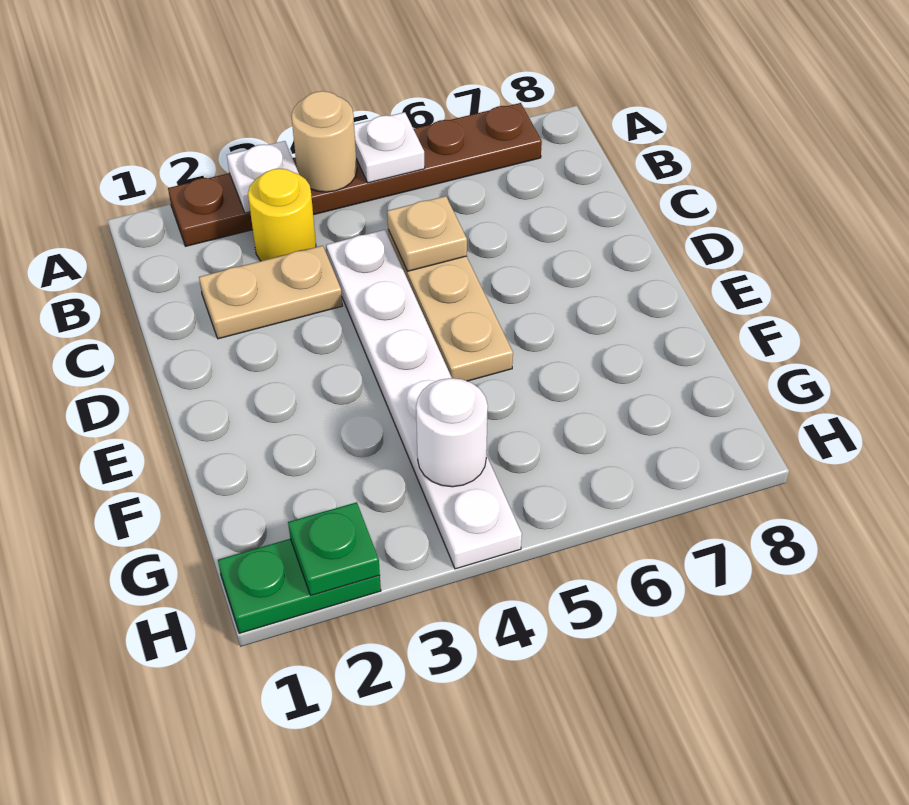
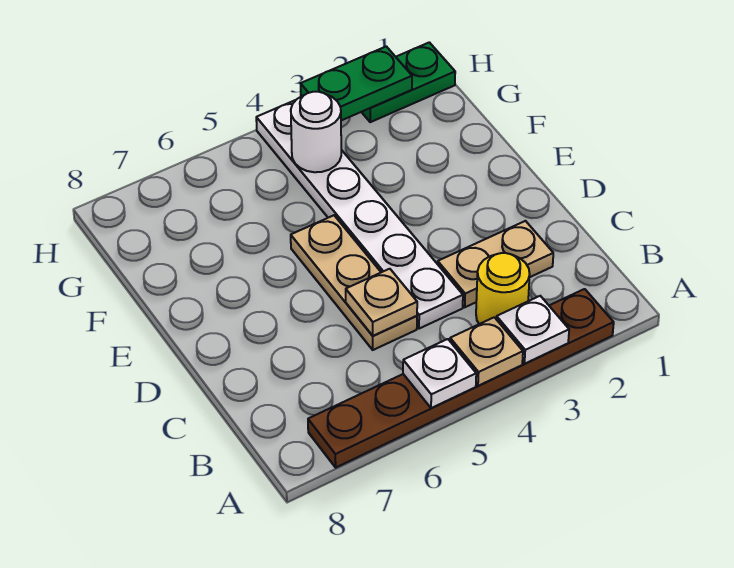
tan 1x1 round brick [291,91,357,192] -> tan 1x1 plate [450,317,523,386]
green 1x1 plate [288,502,380,595] -> green 1x2 plate [301,46,412,121]

